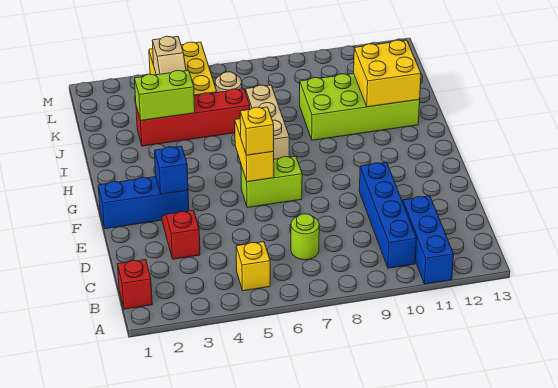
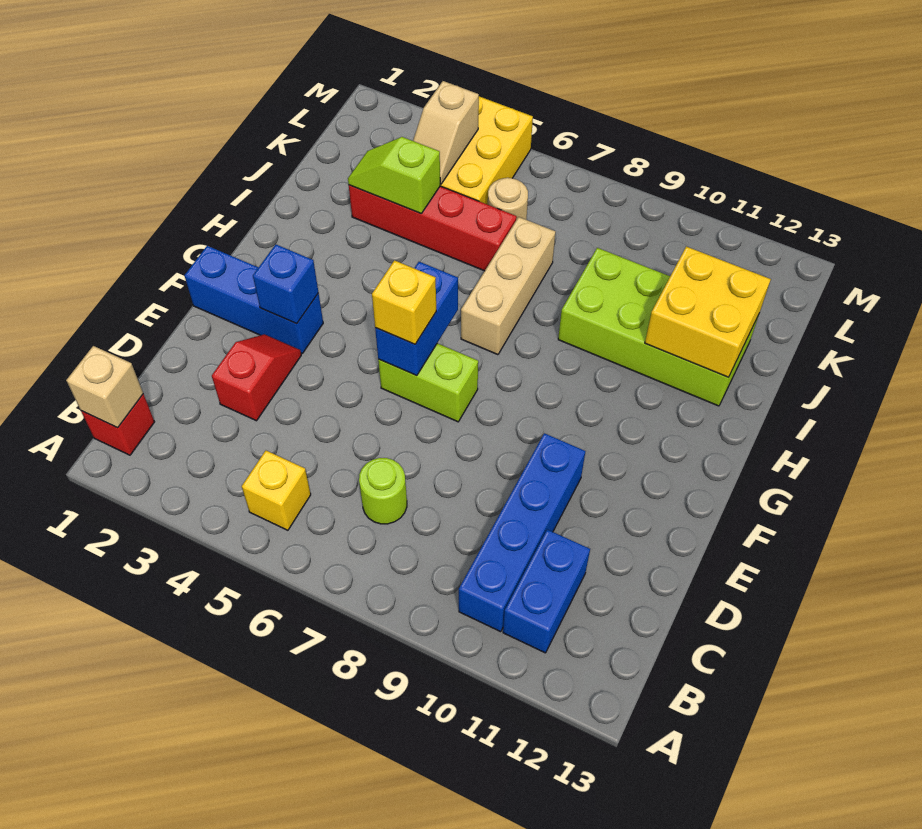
blue 1x3 brick [403,196,454,284] -> blue 1x2 brick [503,530,590,653]
none -> tan 1x1 brick [66,346,143,428]
yellow 1x2 brick [235,119,274,182] -> blue 1x2 brick [375,262,458,376]
lime 1x2 brick [135,70,195,120] -> lime 1x2 slope [348,137,440,213]

